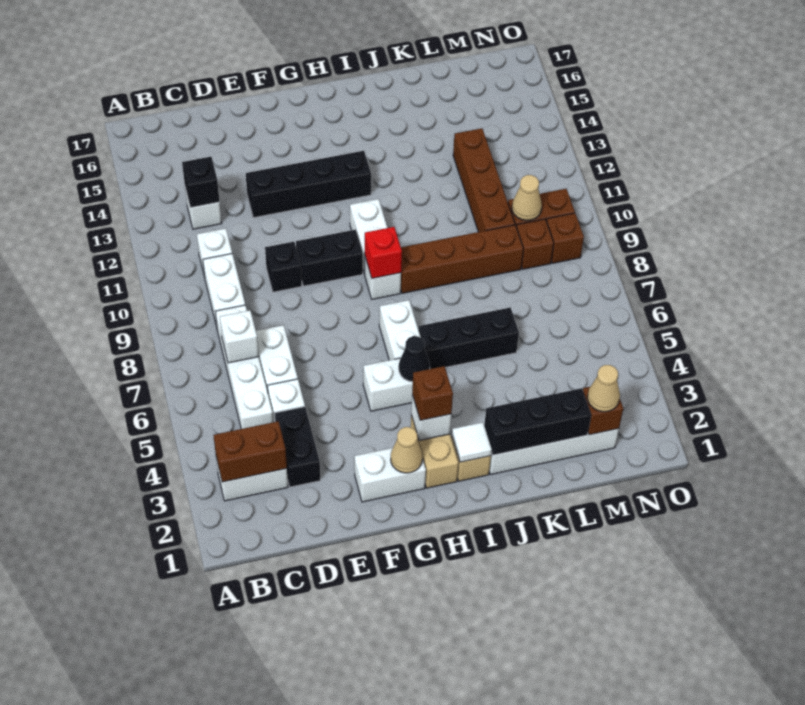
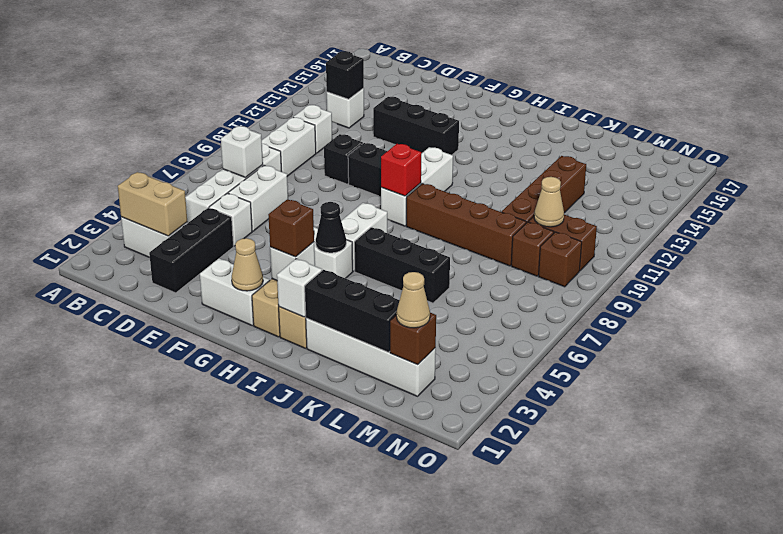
brown 1x2 brick [213,421,287,482] -> tan 1x2 brick [118,172,187,236]
black 1x2 brick [274,407,320,487] -> black 1x3 brick [149,208,234,293]
black 1x4 brick [246,151,371,218] -> black 1x3 brick [373,97,459,155]
white 1x1 tile [452,422,492,462] -> white 1x1 brick [277,259,322,317]

